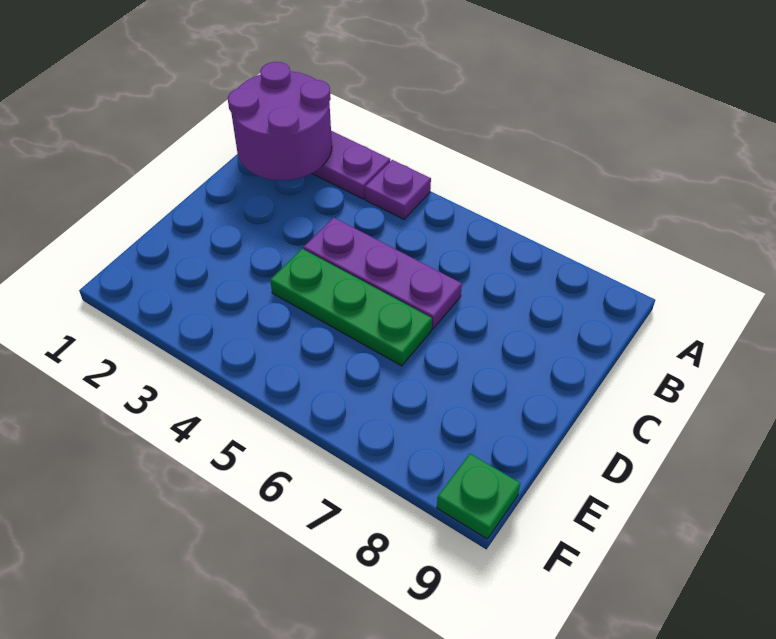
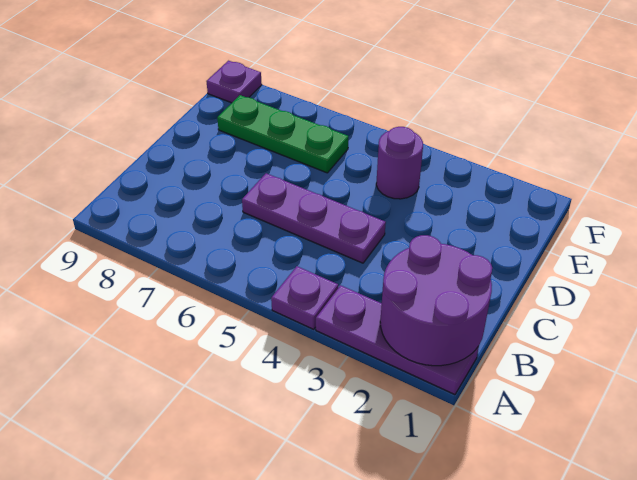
green 1x3 plate [270,249,432,366] -> green 1x3 plate moved to [217,95,348,173]
none -> purple 1x1 round brick [376,127,423,199]
green 1x1 plate [437,454,520,539] -> purple 1x1 plate [206,61,262,103]

